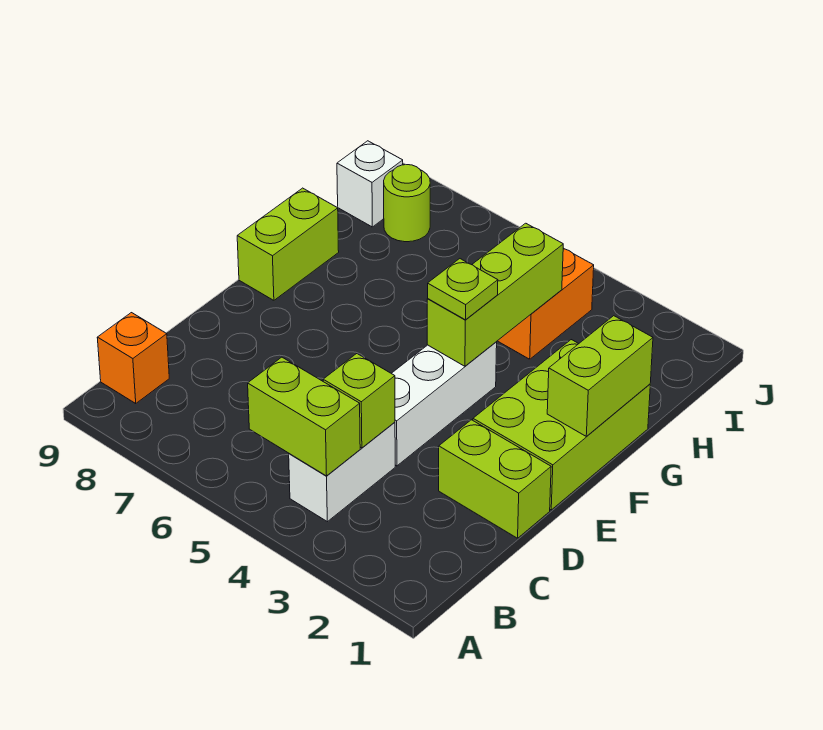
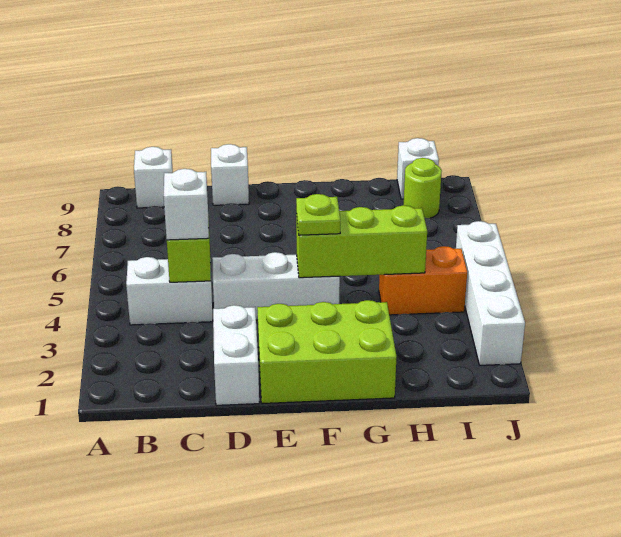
lime 1x2 brick [248,357,360,476] -> none
orange 1x1 brick [97,313,169,403] -> white 1x1 brick [134,147,173,208]
none -> white 1x1 brick [164,169,209,240]
lime 1x2 brick [439,420,551,538] -> white 1x2 brick [213,305,259,405]
none -> white 1x1 brick [211,144,249,205]
lime 1x2 brick [547,316,653,437] -> none
lime 1x2 brick [237,188,339,300] -> none
none -> white 1x4 brick [456,221,525,365]

